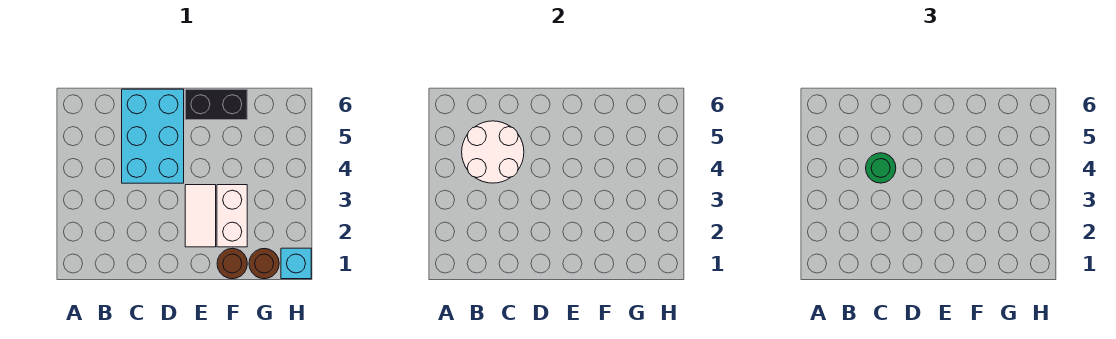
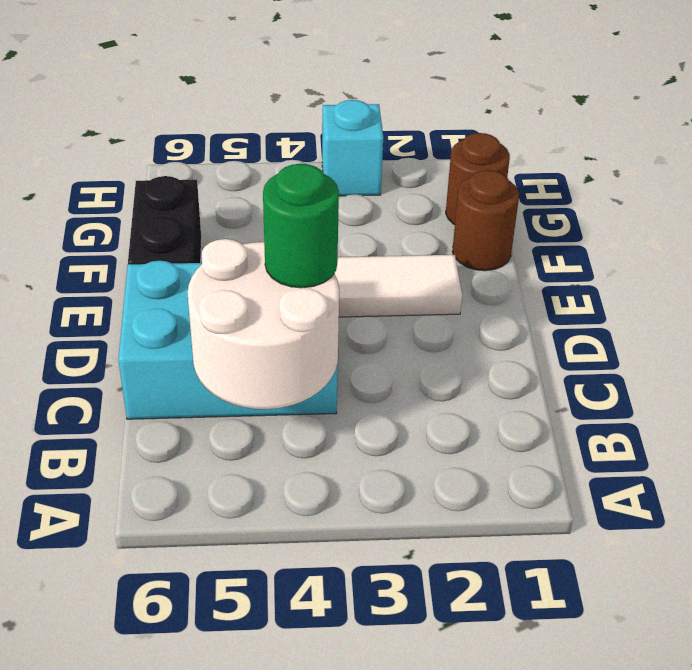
white 1x2 brick [217,185,247,247] -> none
cyan 1x1 brick [281,248,311,279] -> cyan 1x1 brick moved to [322,100,383,196]

